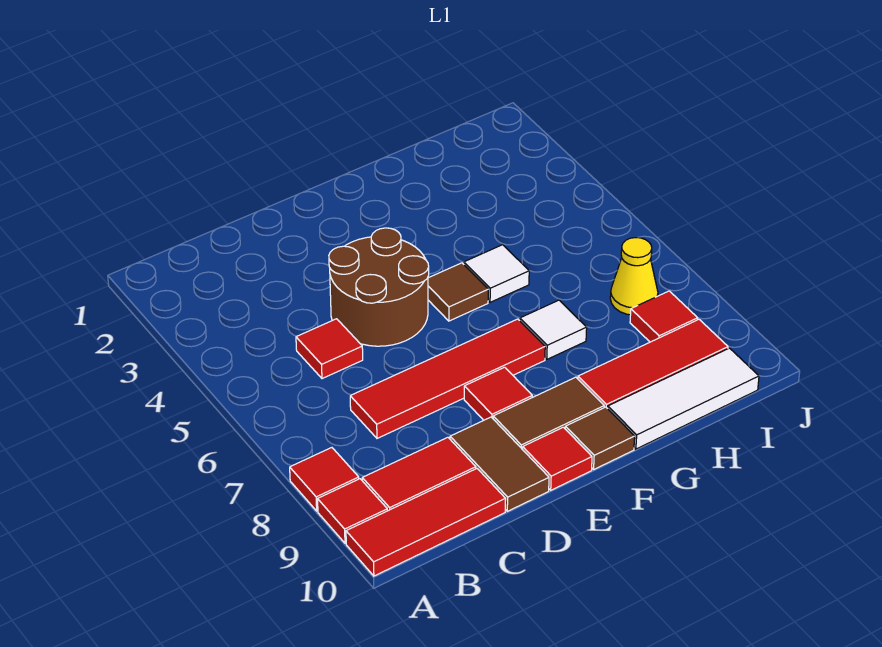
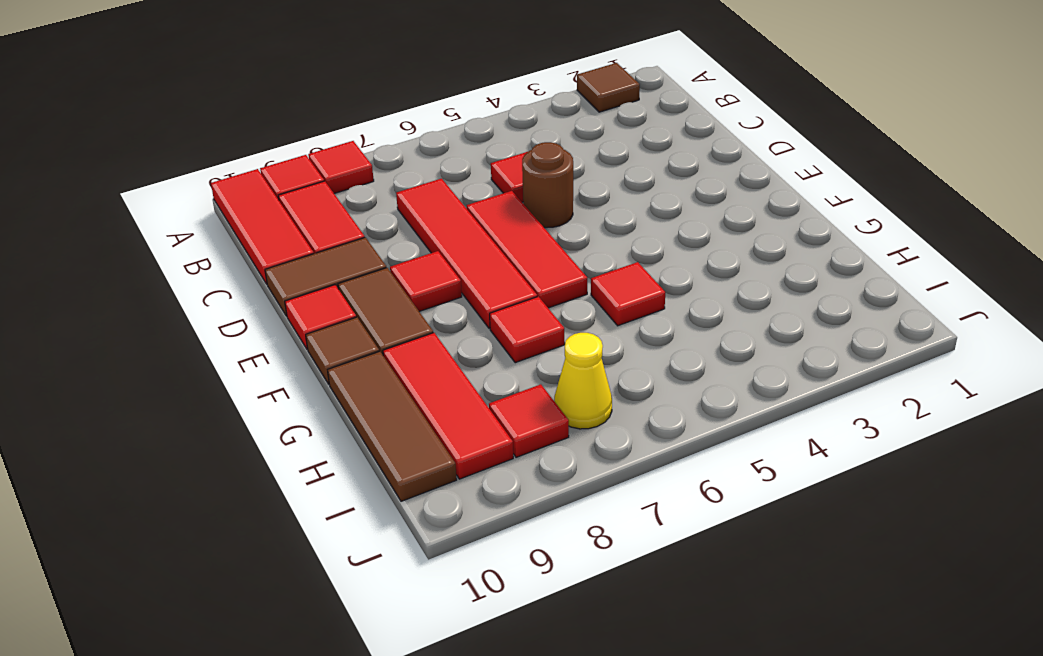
brown 2x2 round brick [329,228,429,346] -> brown 1x1 round brick [522,142,573,228]
none -> red 1x3 tile [467,191,587,308]
brown 1x1 tile [428,263,488,321] -> brown 1x1 tile moved to [577,63,640,112]
white 1x1 tile [464,245,529,302] -> red 1x1 tile [591,262,665,326]
white 1x1 tile [520,300,587,359] -> red 1x1 tile [490,297,565,363]
white 1x3 tile [608,348,759,449] -> brown 1x3 tile [328,351,457,501]

